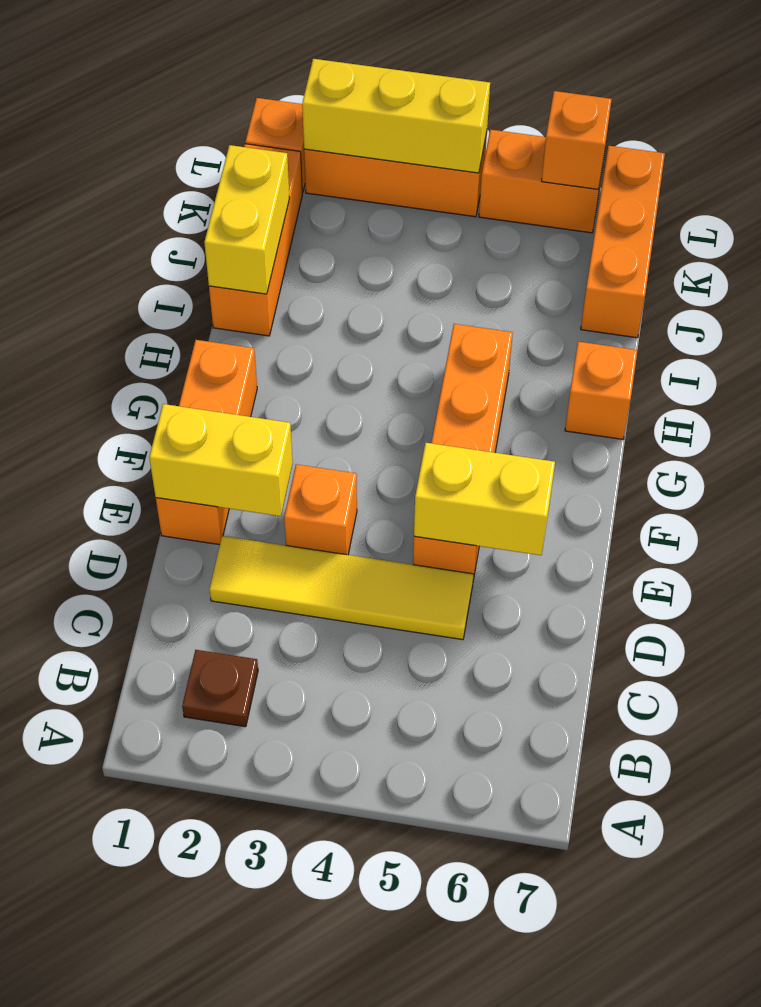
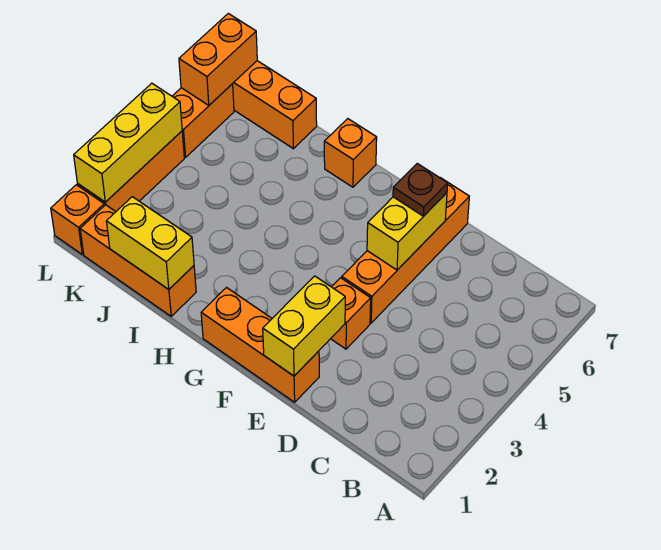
brown 1x1 plate [182,650,258,727] -> brown 1x1 plate moved to [393,164,448,216]
yellow 1x4 tile [210,536,473,640] -> none
orange 1x4 brick [413,324,513,580] -> orange 1x4 brick turned to [342,178,469,323]
orange 1x1 brick [542,91,612,189] -> orange 1x2 brick [179,13,257,105]

